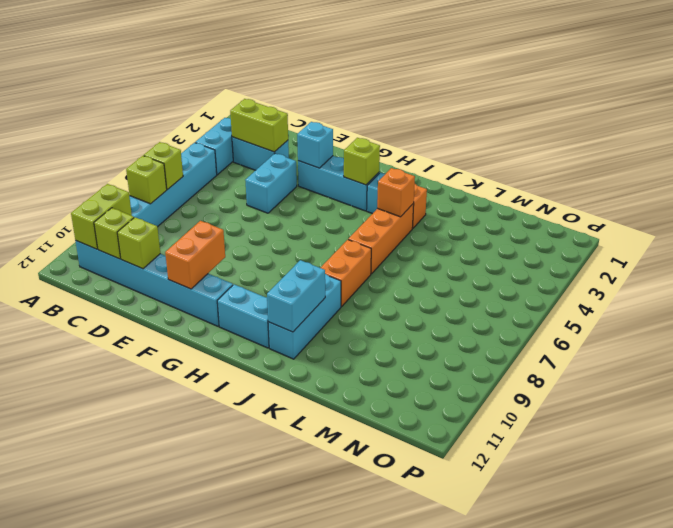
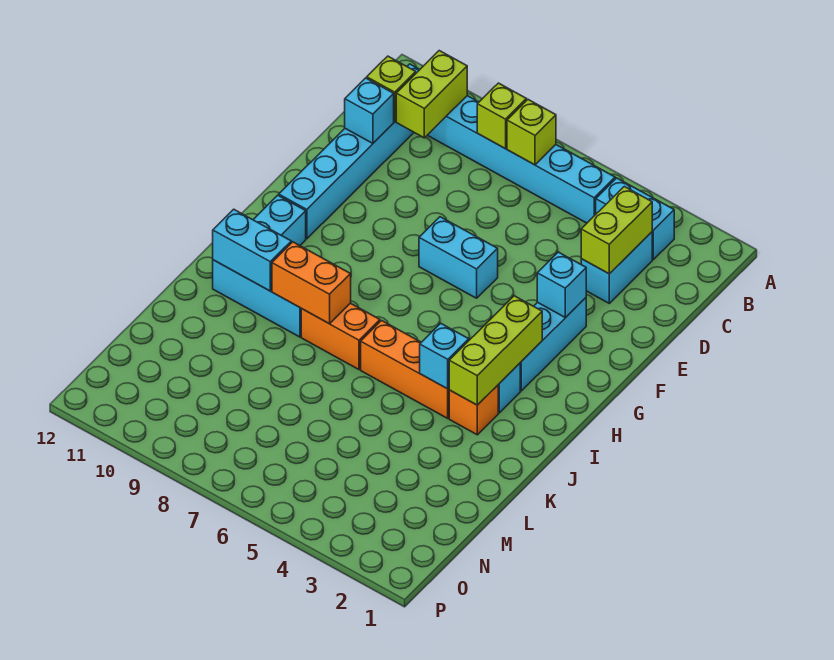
lime 1x2 brick [71,184,132,249] -> lime 1x2 brick turned to [396,51,467,138]
lime 1x1 brick [117,217,160,269] -> cyan 1x1 brick [345,78,394,143]
cyan 1x2 brick [245,154,297,213] -> cyan 1x2 brick moved to [419,217,498,298]
orange 1x2 brick [165,221,225,289] -> orange 1x2 brick moved to [272,242,351,324]
lime 1x1 brick [344,138,380,185] -> lime 1x3 brick [449,296,542,405]
orange 1x1 brick [377,168,415,217] -> cyan 1x1 brick [420,323,469,389]

